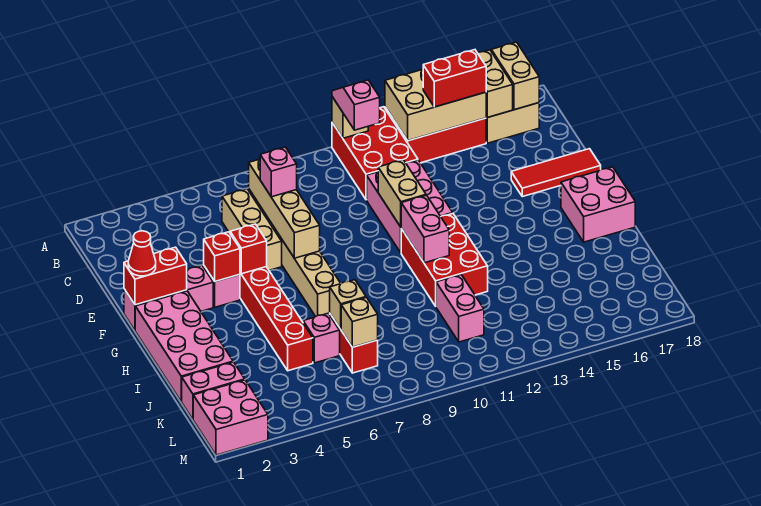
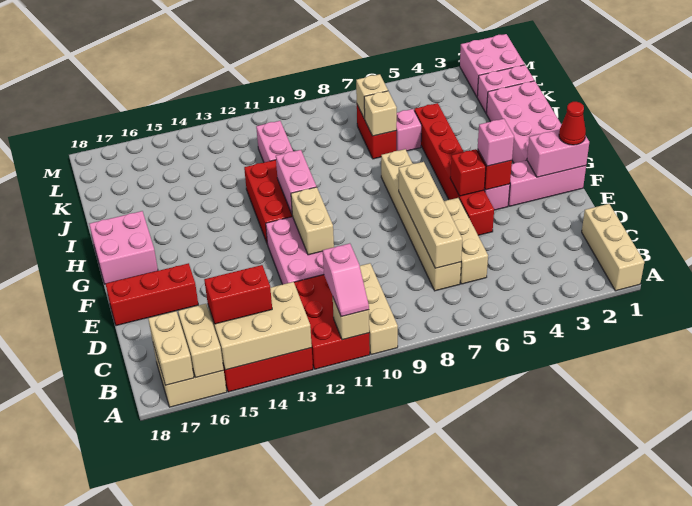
none -> tan 1x3 brick [582,204,644,291]
none -> tan 1x3 brick [360,263,398,355]
pink 1x1 brick [260,147,297,197] -> pink 1x1 brick moved to [478,119,514,166]
red 1x3 tile [511,149,601,197] -> red 1x3 brick [106,263,198,326]
red 1x2 brick [124,247,187,305] -> pink 1x2 brick [527,129,589,177]

